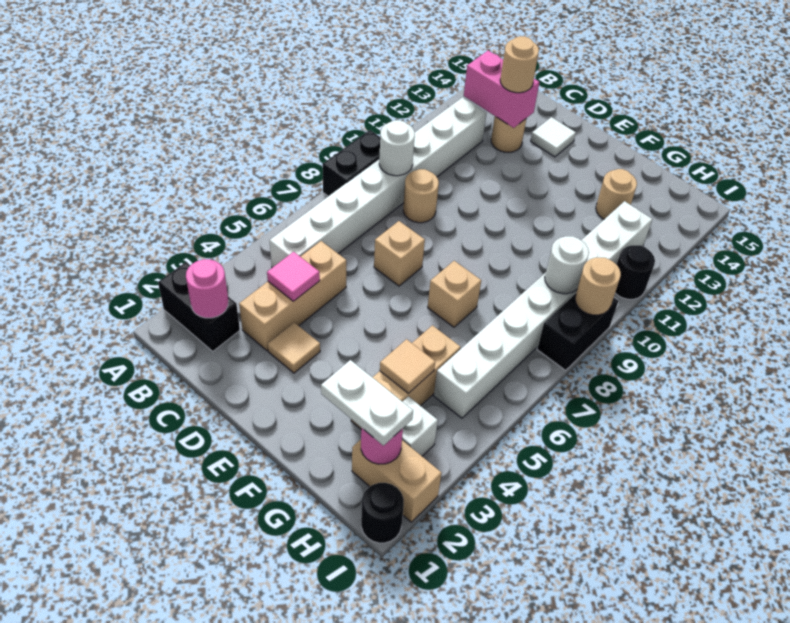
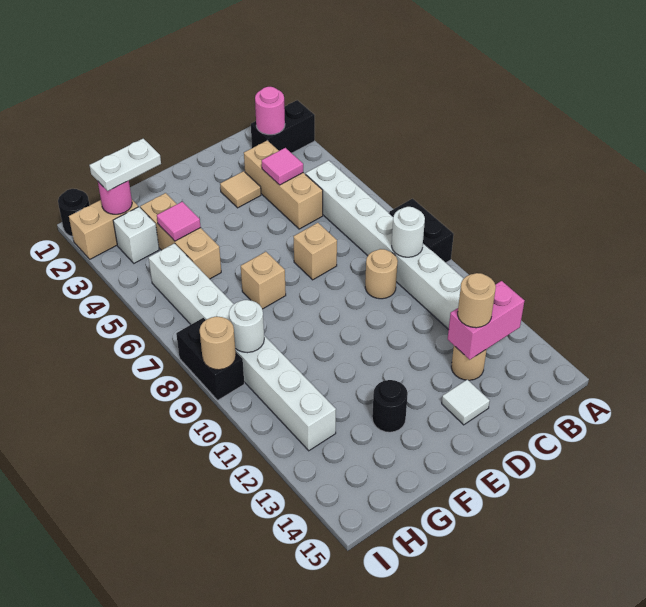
tan 1x1 tile [380,339,435,393] -> pink 1x1 tile [157,202,201,241]
tan 1x1 round brick [596,169,637,219] -> none
black 1x1 round brick [615,245,655,299] -> black 1x1 round brick moved to [372,380,408,432]

